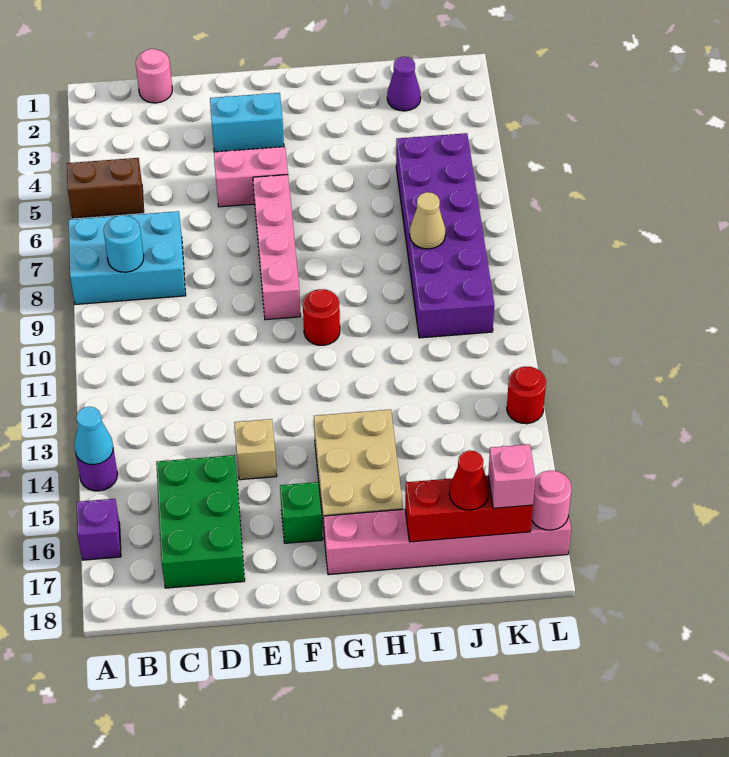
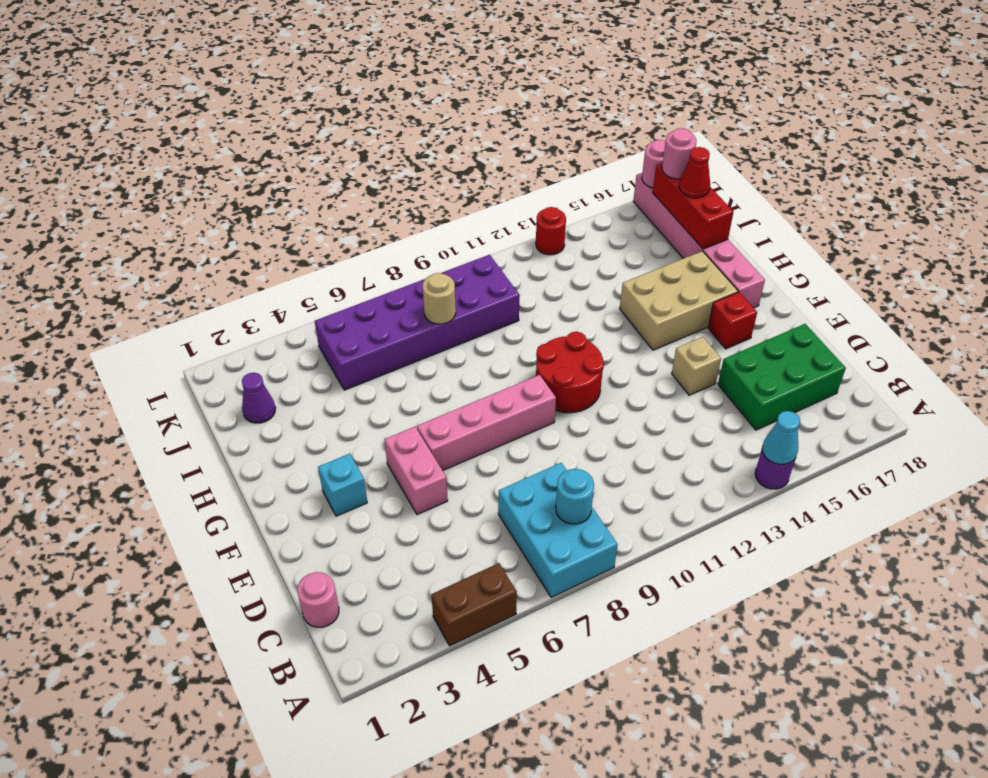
brown 1x2 brick [67,158,144,218] -> brown 1x2 brick turned to [431,563,517,646]
purple 1x1 brick [77,499,121,560] -> none
cyan 1x2 brick [210,93,284,152] -> cyan 1x1 brick [318,454,367,516]
green 1x1 brick [280,482,323,543] -> red 1x1 brick [708,292,757,349]
red 1x1 round brick [303,289,340,345] -> red 2x2 round brick [536,332,604,413]
tan 1x1 cone [410,192,445,249] -> tan 1x1 round brick [423,273,456,324]
pink 1x1 brick [488,444,535,508] -> pink 1x1 round brick [662,128,696,179]

